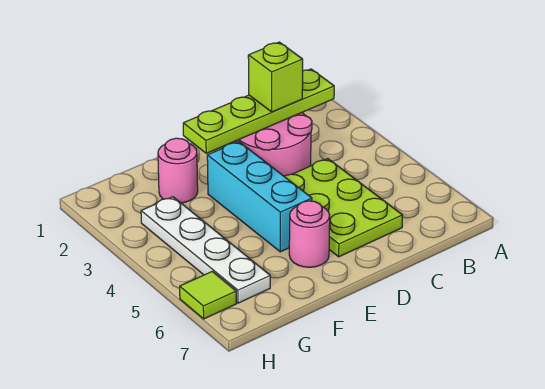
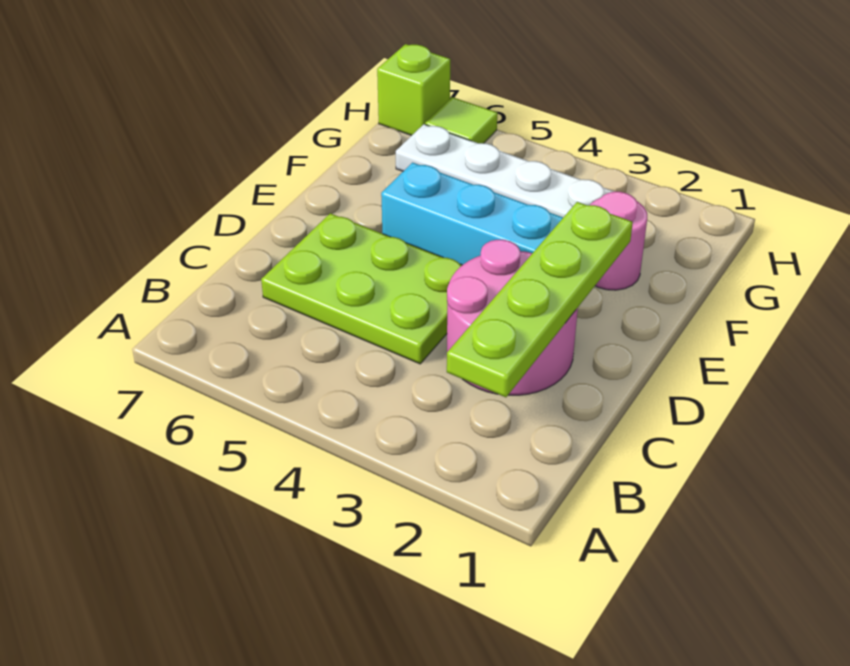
lime 1x1 brick [248,42,303,112] -> lime 1x1 brick moved to [377,44,450,136]
pink 1x1 round brick [289,201,330,267] -> none

